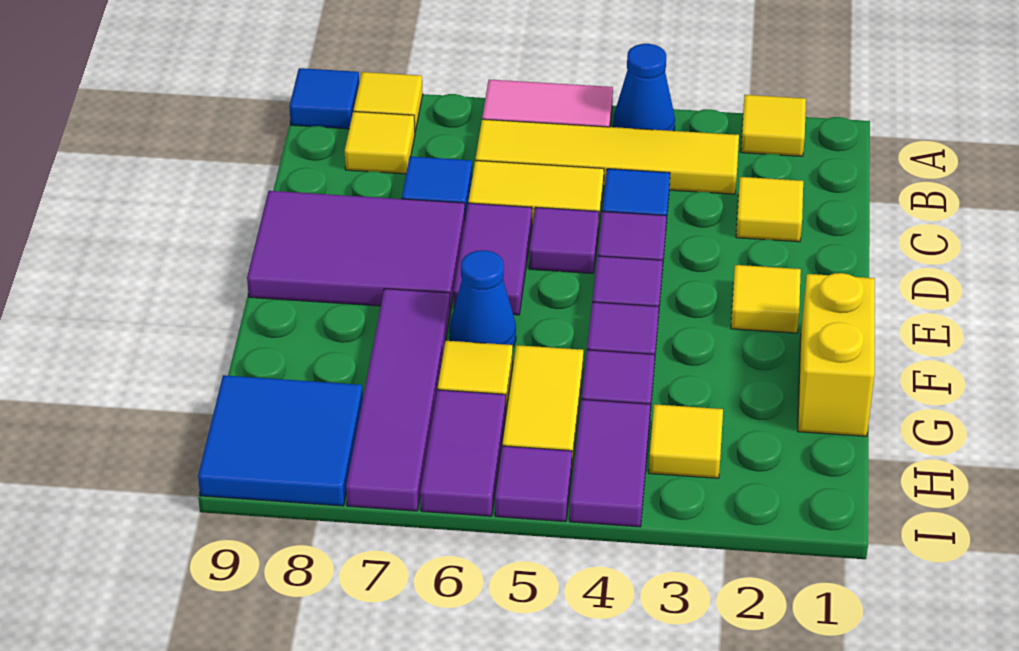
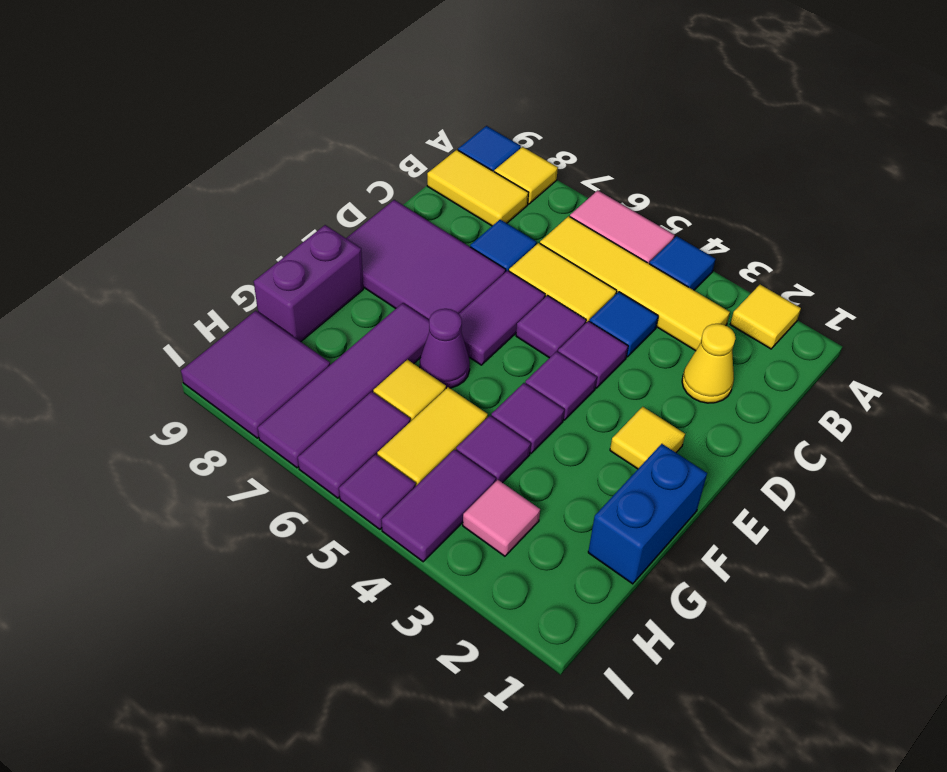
blue 1x1 cone [613,44,675,131] -> blue 1x1 tile [649,236,716,290]
yellow 1x1 tile [345,112,415,174] -> yellow 1x2 tile [427,150,528,226]
yellow 1x1 tile [736,177,803,242] -> yellow 1x1 cone [682,324,736,403]
yellow 1x2 brick [798,273,875,436] -> blue 1x2 brick [588,444,707,584]
blue 1x1 cone [450,250,516,347] -> purple 1x1 cone [420,309,470,388]
none -> purple 1x2 brick [254,225,363,342]
yellow 1x1 tile [649,404,723,478] -> pink 1x1 tile [463,480,540,556]
blue 2x2 tile [198,375,363,506] -> purple 2x2 tile [181,311,330,438]

